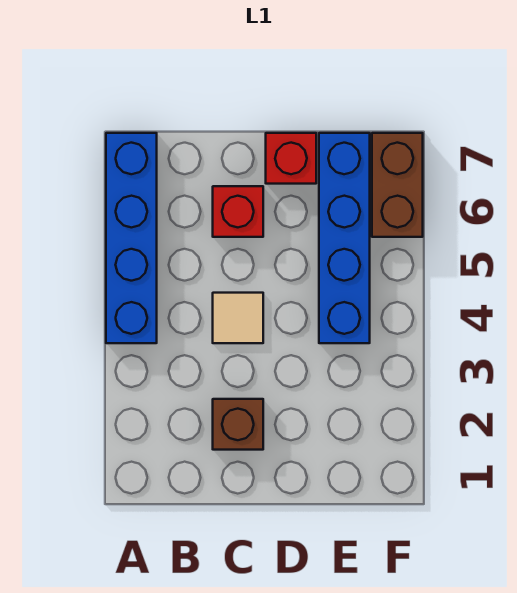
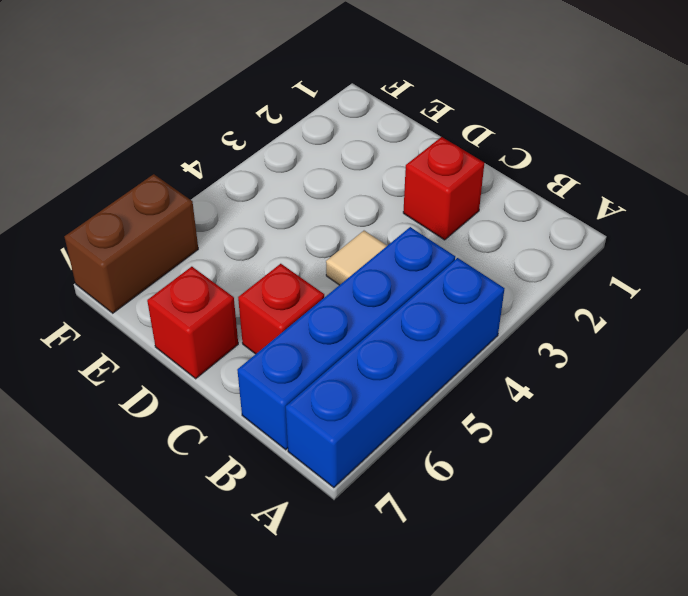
brown 1x1 brick [213,399,263,450] -> red 1x1 brick [403,137,484,240]
blue 1x4 brick [319,133,370,343] -> blue 1x4 brick moved to [237,227,455,450]

